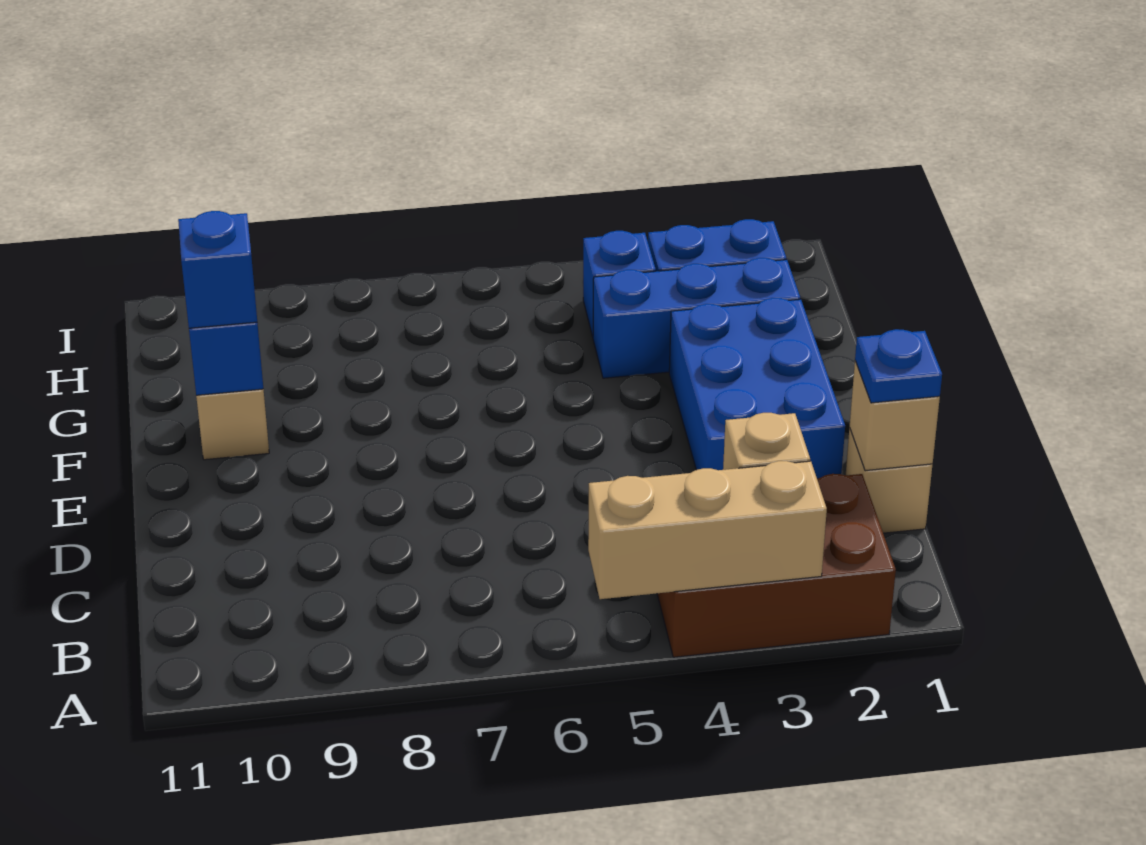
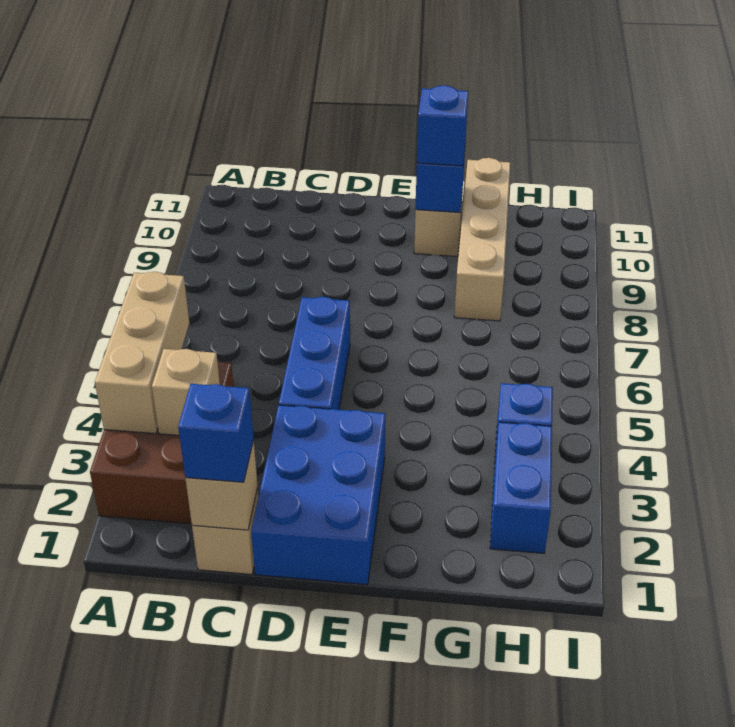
blue 1x1 plate [855,329,942,403] -> blue 1x1 brick [178,384,254,482]
blue 2x3 brick [669,298,845,478] -> blue 2x3 brick turned to [251,405,385,585]
blue 1x3 brick [593,258,800,378] -> blue 1x3 brick moved to [279,297,350,410]
none -> tan 1x4 brick [454,158,510,321]

